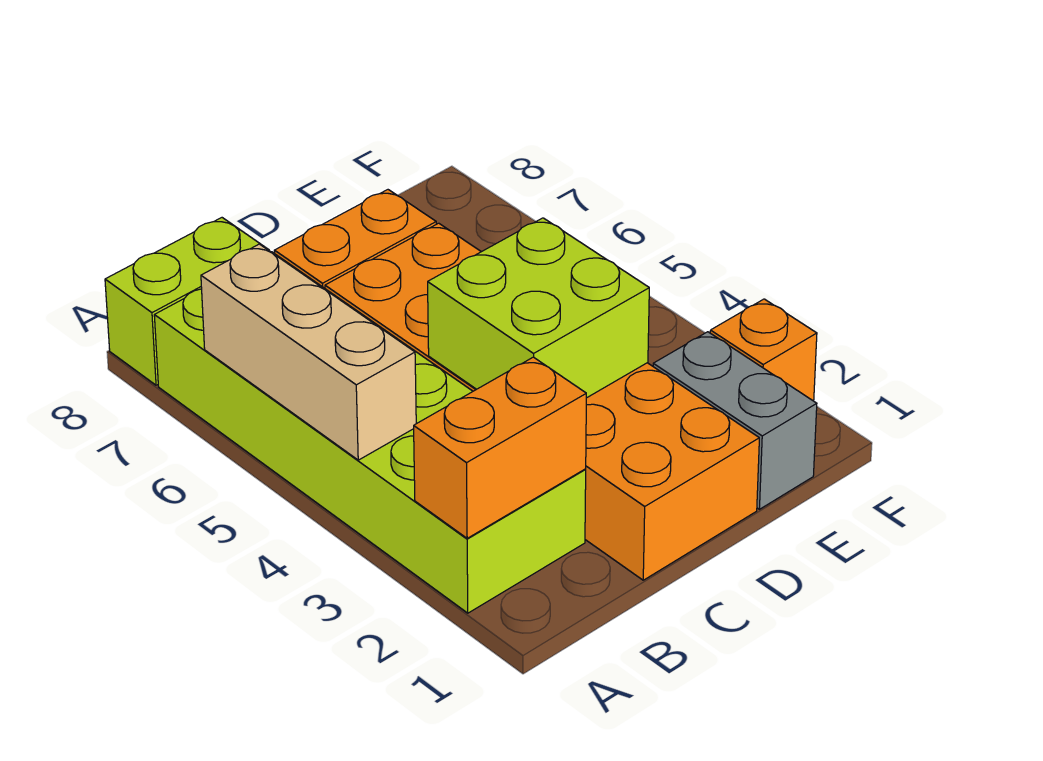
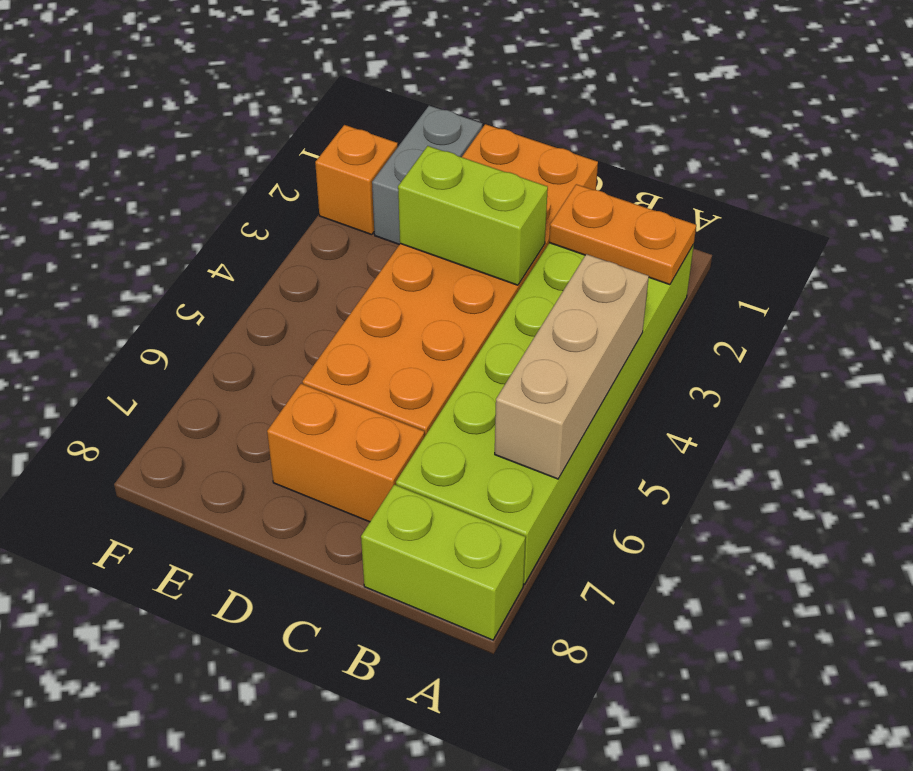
orange 1x2 brick [414,357,586,538] -> orange 1x2 plate [549,184,696,285]
lime 2x2 brick [428,218,649,398] -> lime 1x2 brick [398,146,548,285]

